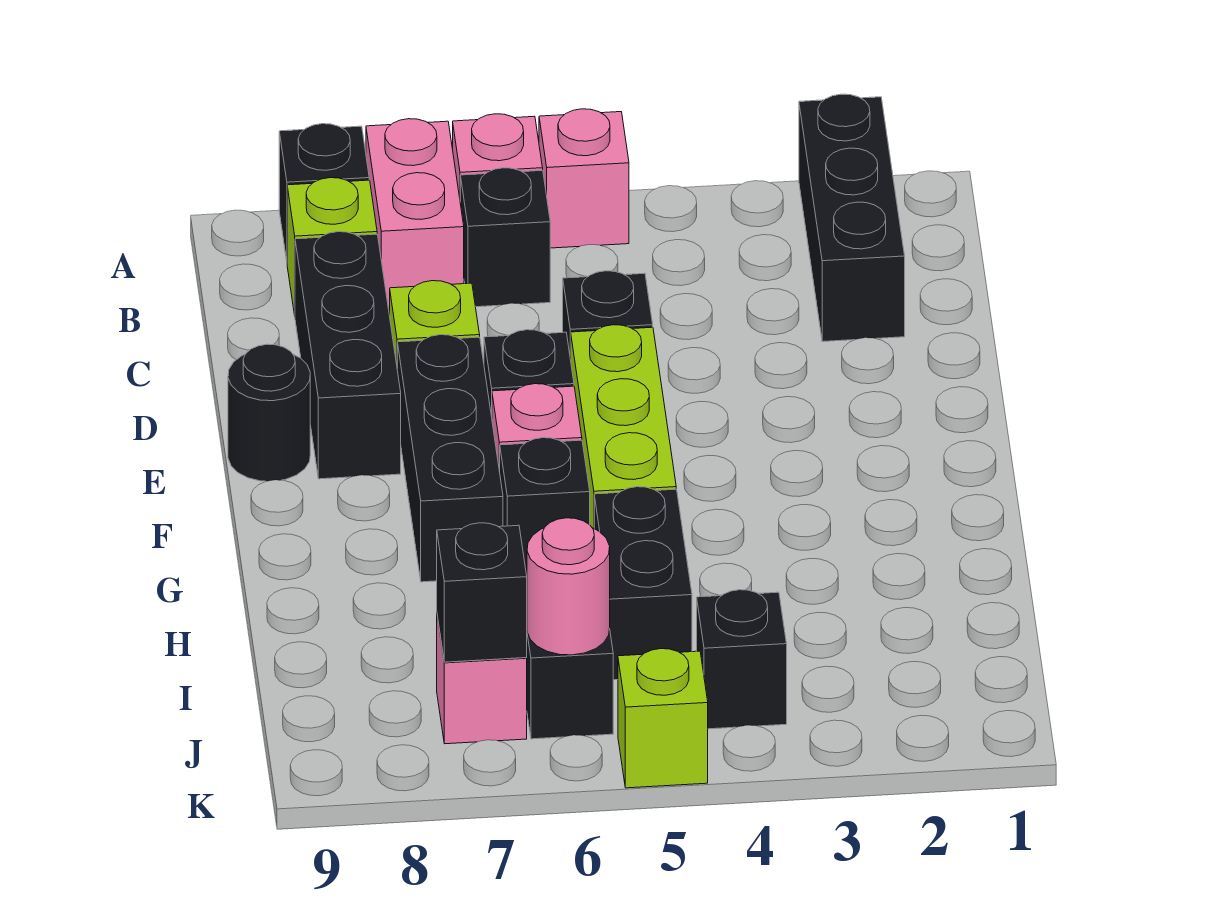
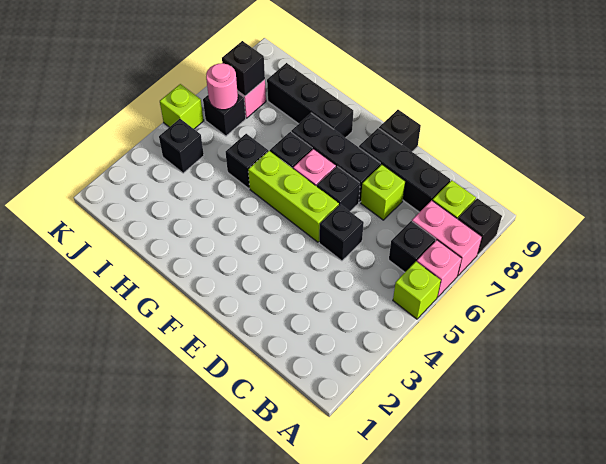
black 1x3 brick [799,94,905,342] -> black 1x3 brick moved to [267,63,353,138]
pink 1x1 brick [539,109,629,248] -> lime 1x1 brick [393,262,441,319]
black 1x1 round brick [228,344,310,481] -> black 1x1 brick [379,110,421,152]
black 1x2 brick [594,487,692,680] -> black 1x1 brick [226,134,268,189]

